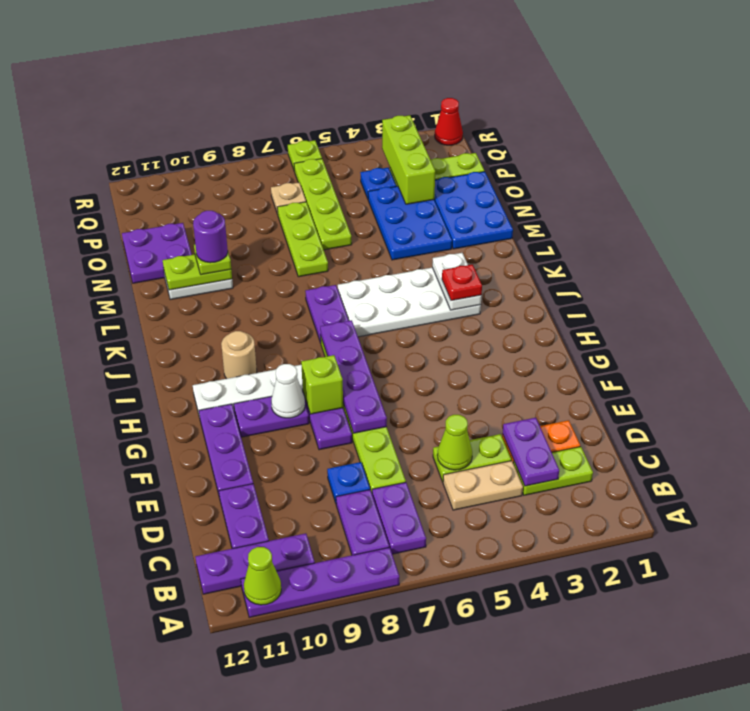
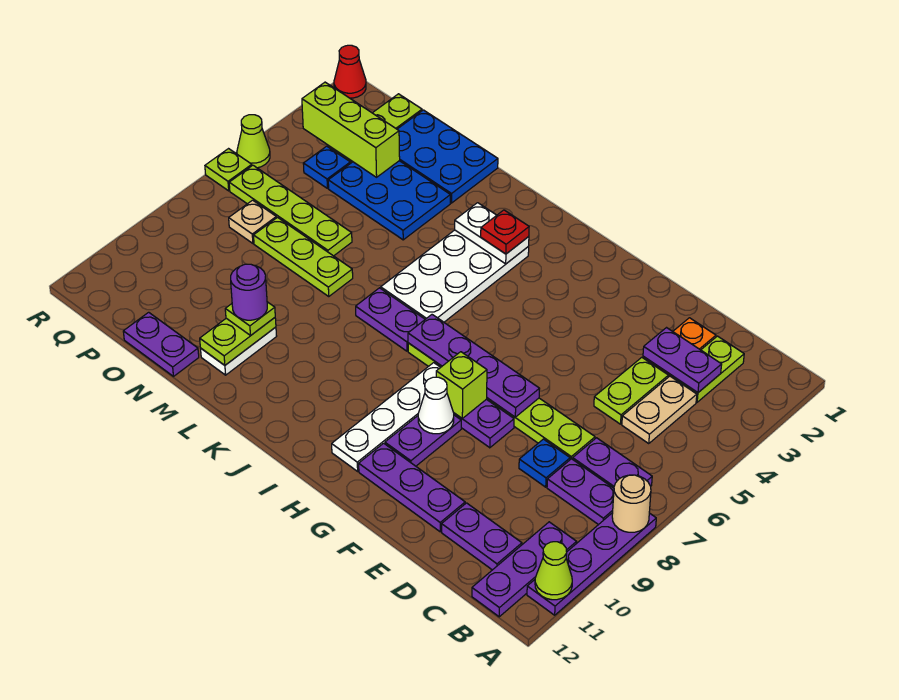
lime 1x1 cone [437,415,472,470] -> lime 1x1 cone moved to [237,115,270,168]
tan 1x1 round brick [221,331,257,379] -> tan 1x1 round brick moved to [612,475,651,532]
purple 2x2 plate [122,223,192,283] -> purple 1x2 plate [123,312,199,376]

